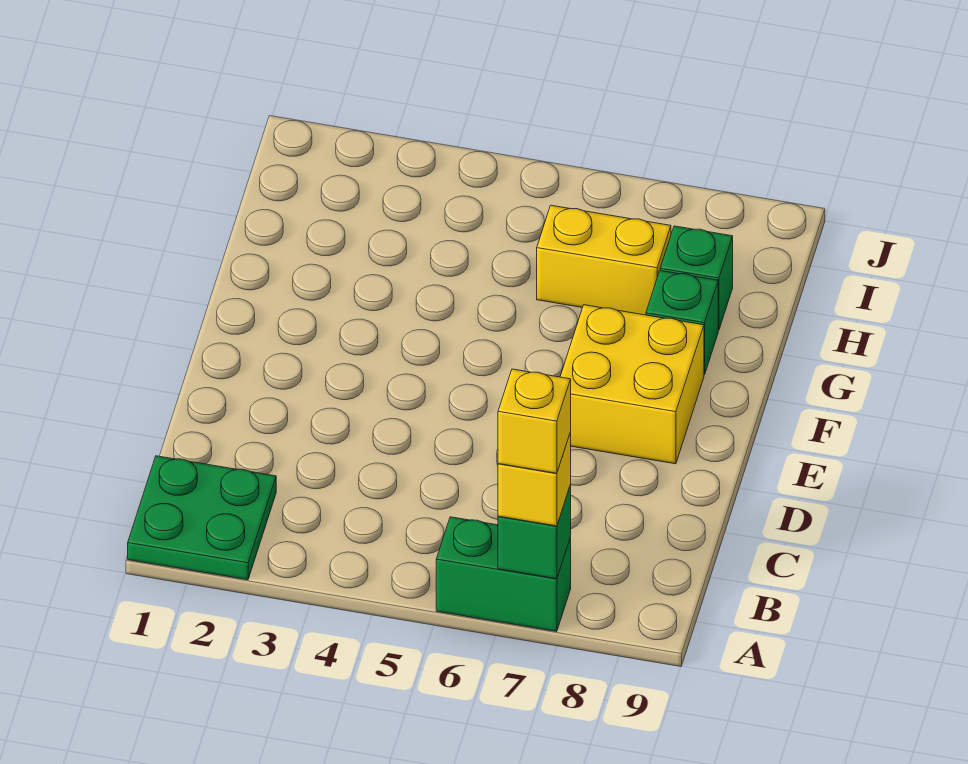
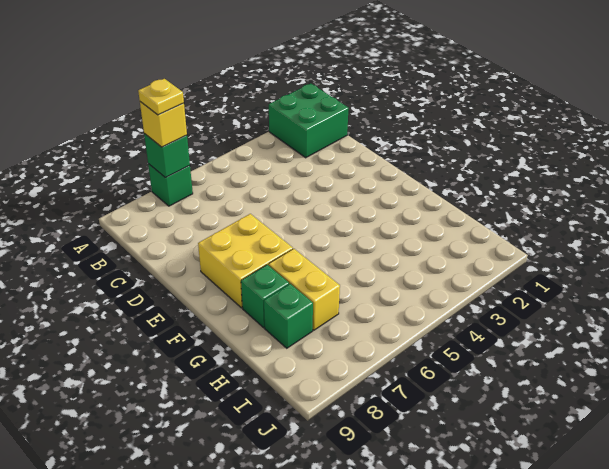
green 2x2 plate [128,456,276,580] -> green 2x2 brick [269,84,349,158]
green 1x2 brick [436,517,571,632] -> green 1x1 brick [148,164,193,206]
yellow 1x1 brick [498,369,571,473] -> yellow 1x1 plate [138,79,184,115]
yellow 1x2 brick [537,205,671,315] -> yellow 1x2 brick turned to [269,249,340,330]

